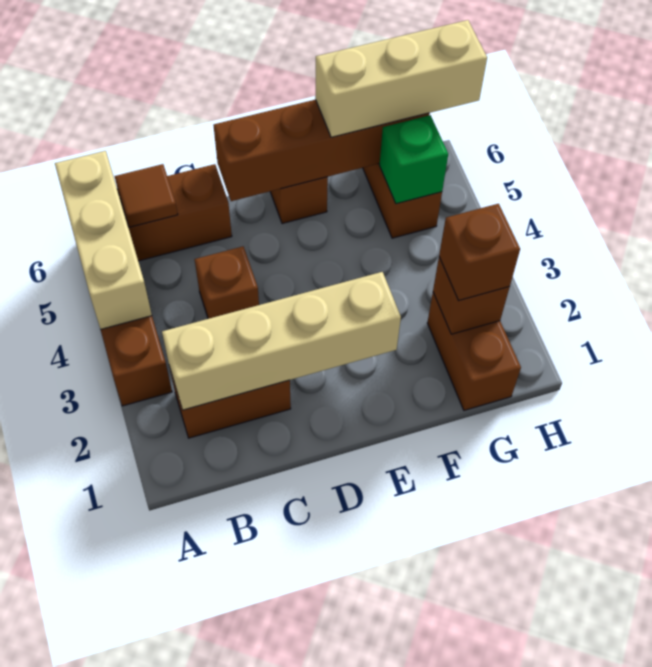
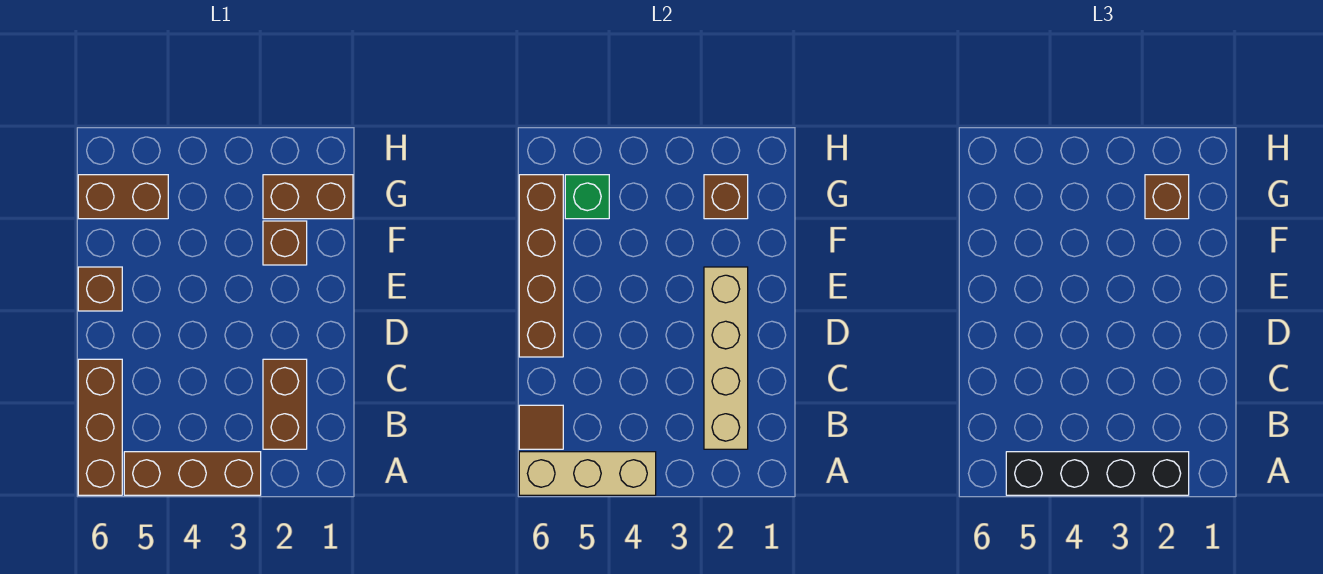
none -> black 1x4 brick [1006,452,1189,495]
brown 1x1 brick [195,246,259,319] -> brown 1x1 brick moved to [263,221,307,265]
tan 1x3 brick [315,20,487,137] -> none

